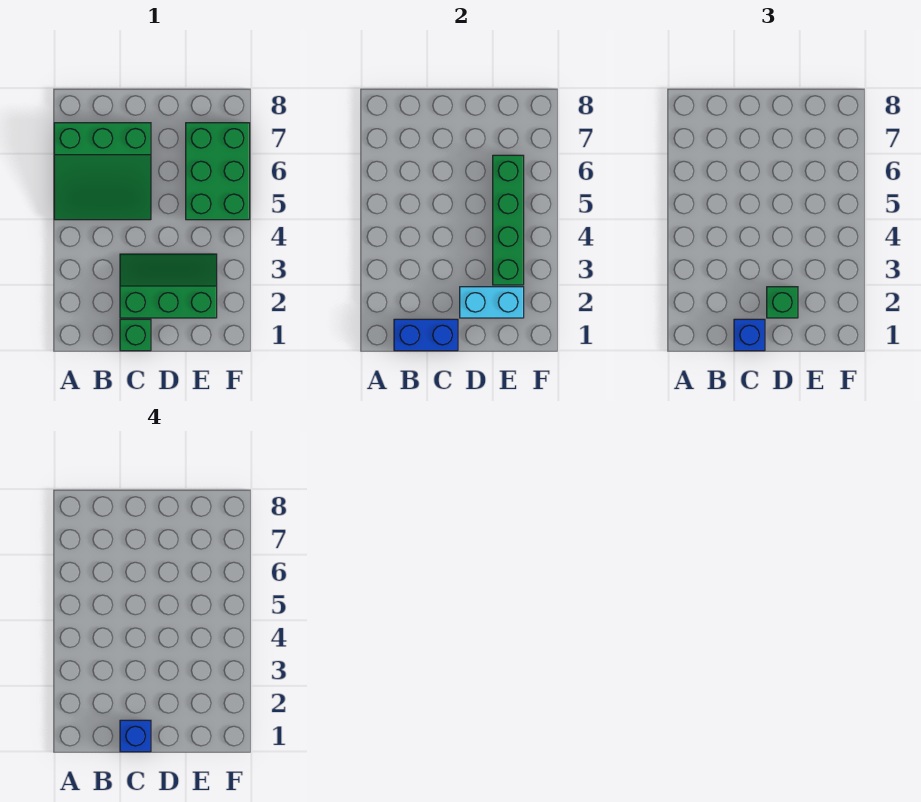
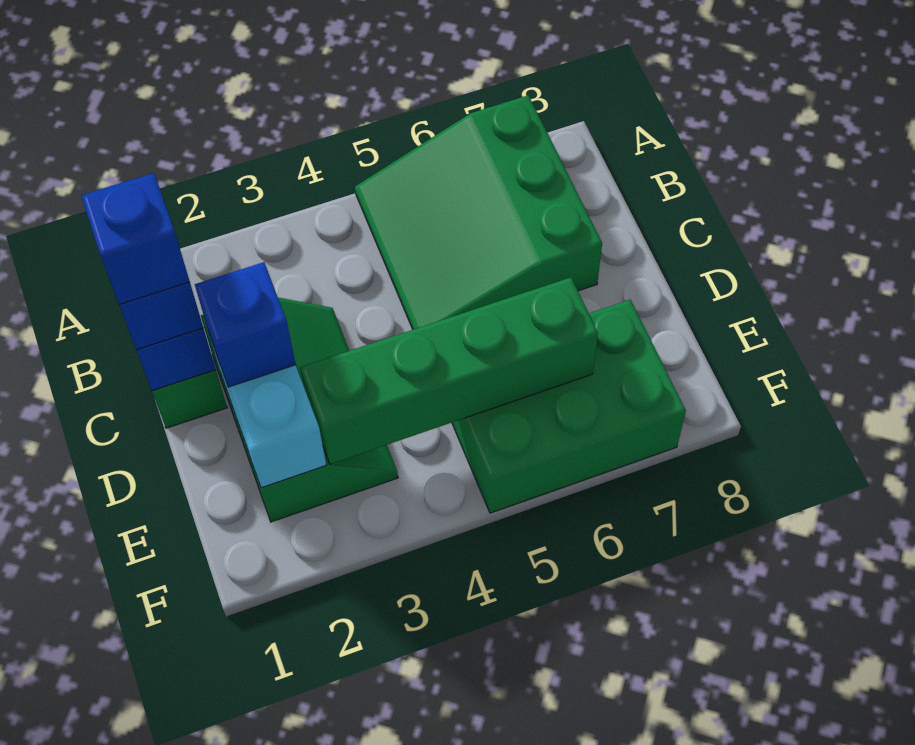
green 1x1 brick [767,287,798,318] -> blue 1x1 brick [195,262,296,387]

